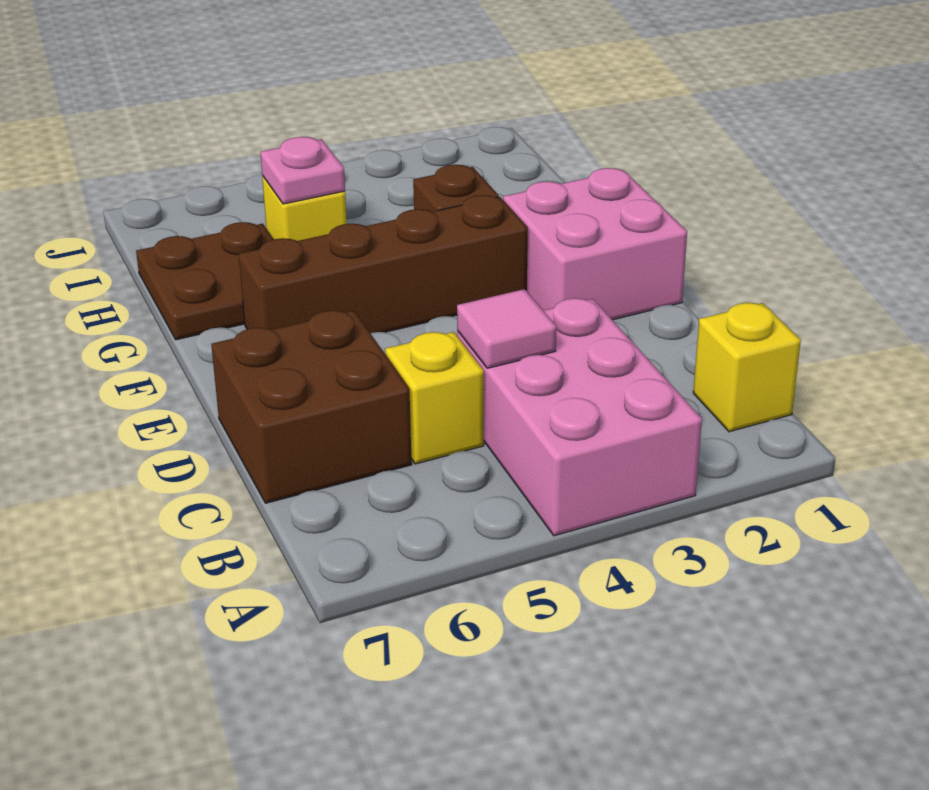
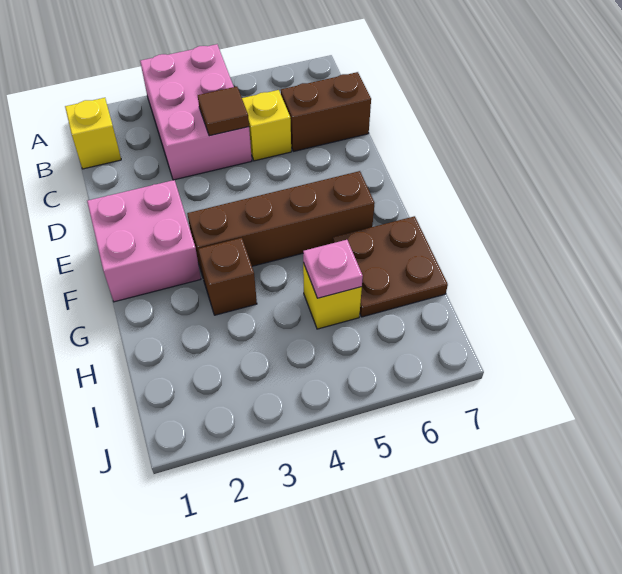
pink 1x1 tile [457,289,556,368] -> brown 1x1 tile [198,87,249,136]
brown 2x2 brick [211,310,412,503] -> brown 1x2 brick [281,72,371,151]

